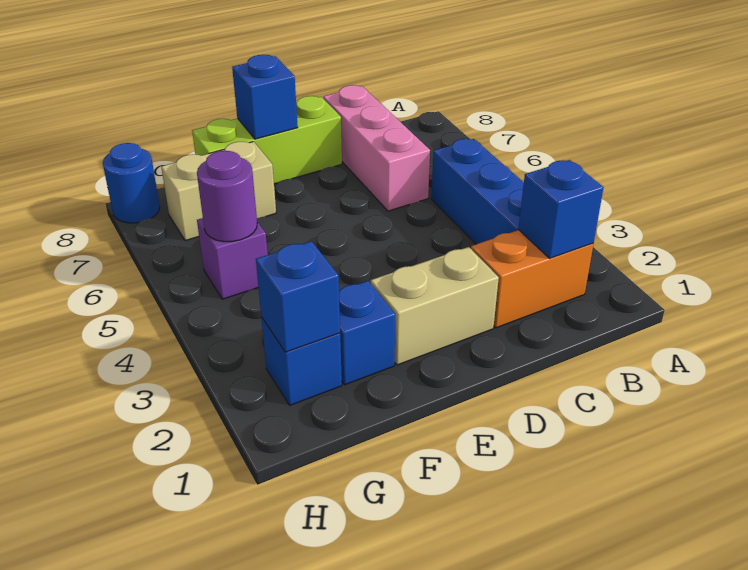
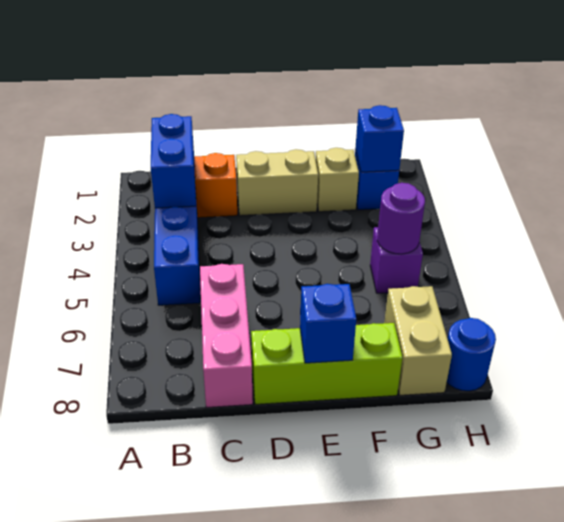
blue 1x1 brick [518,160,604,258] -> blue 1x2 brick [151,114,196,208]
blue 1x1 brick [339,281,395,385] -> tan 1x1 brick [316,148,359,212]
tan 1x2 brick [161,142,276,241] -> tan 1x2 brick turned to [384,286,452,395]

